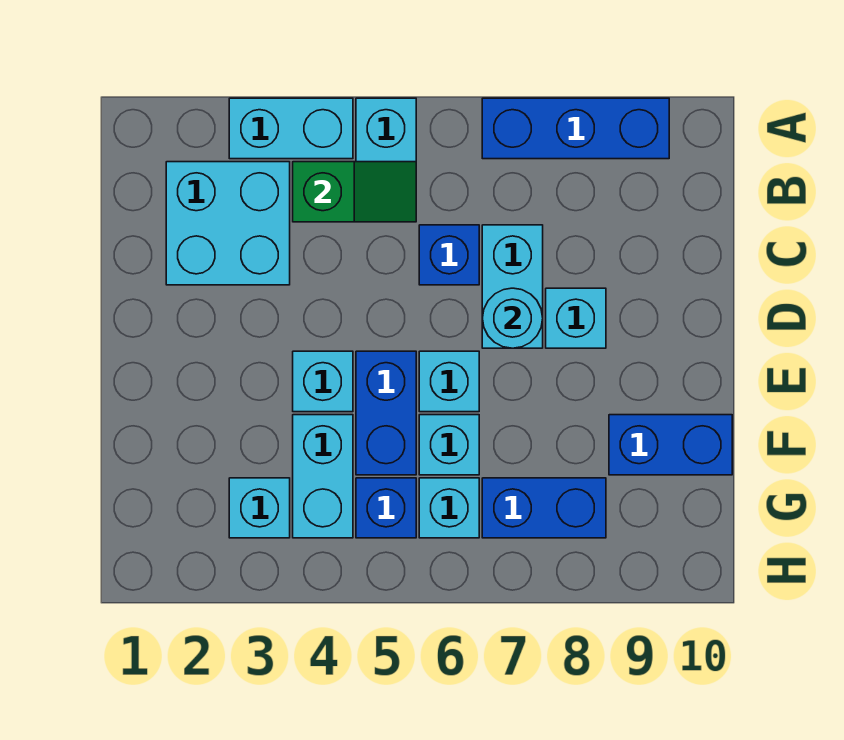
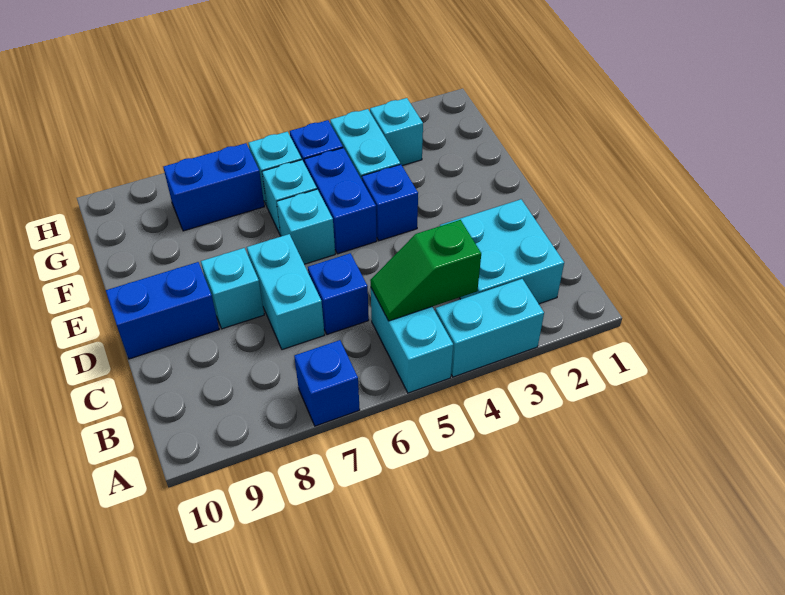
blue 1x3 brick [482,98,669,159] -> blue 1x1 brick [294,340,360,426]
cyan 1x1 round brick [482,288,543,348] -> none
cyan 1x1 brick [293,351,353,412] -> blue 1x1 brick [362,164,418,241]
blue 1x2 brick [609,415,732,475] -> blue 1x2 brick moved to [106,262,219,359]

